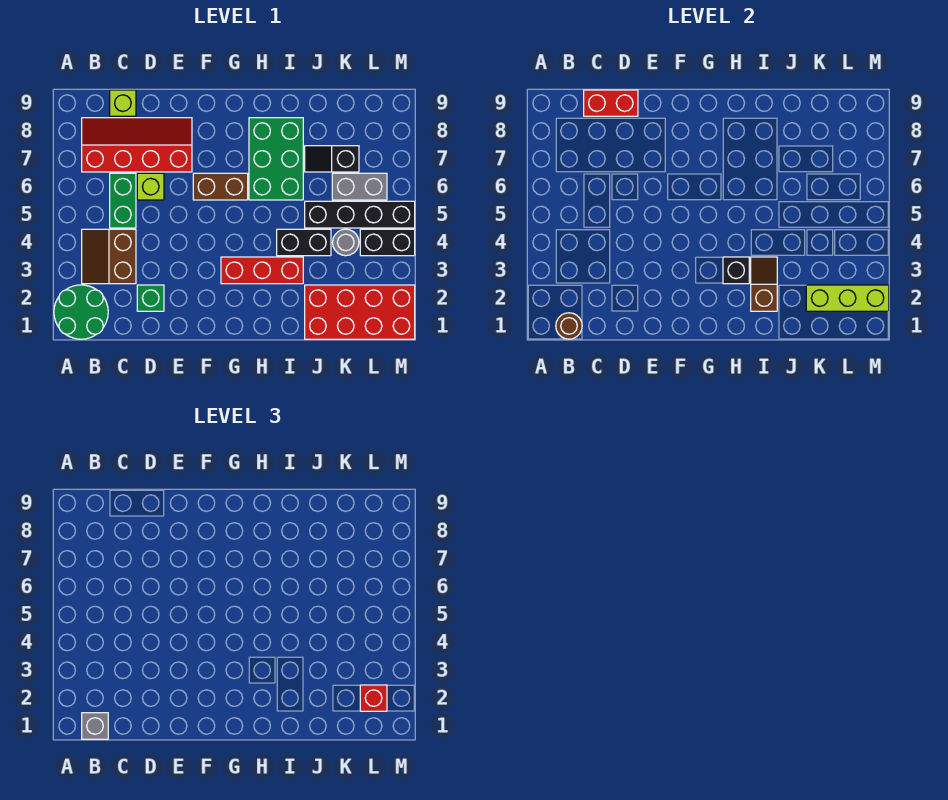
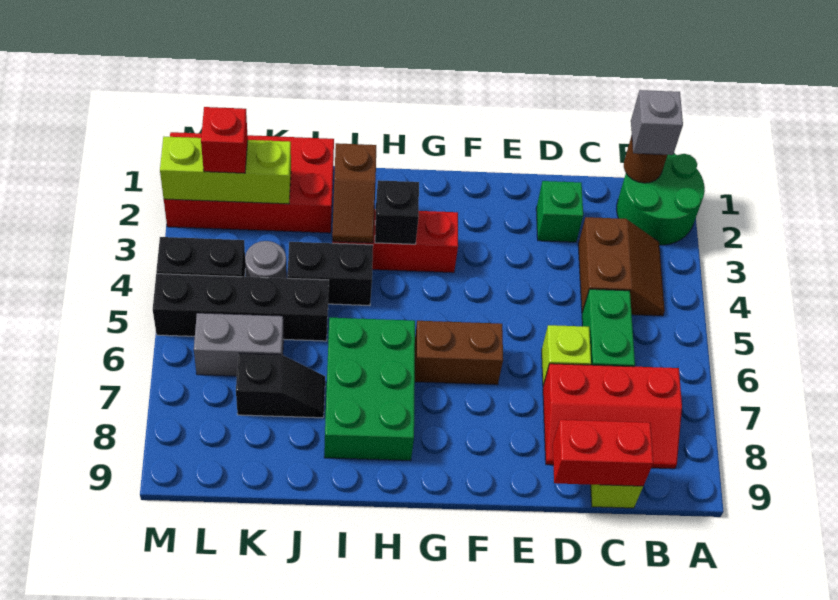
red 2x4 slope [82,118,192,172] -> red 2x3 slope [543,364,682,469]

